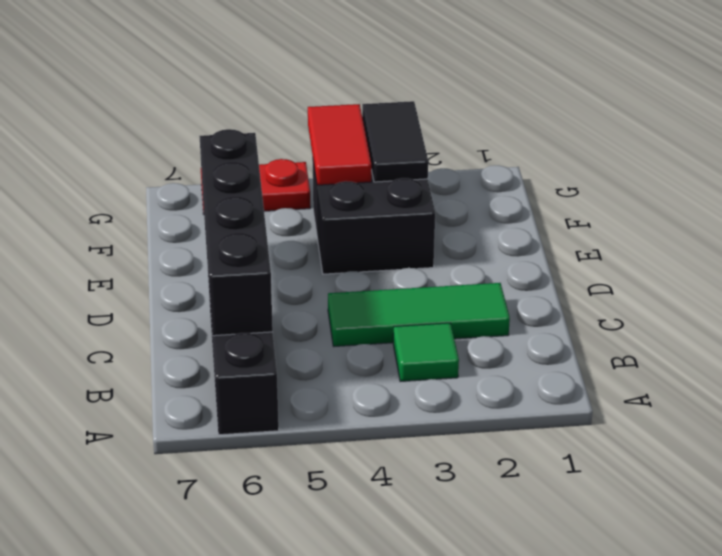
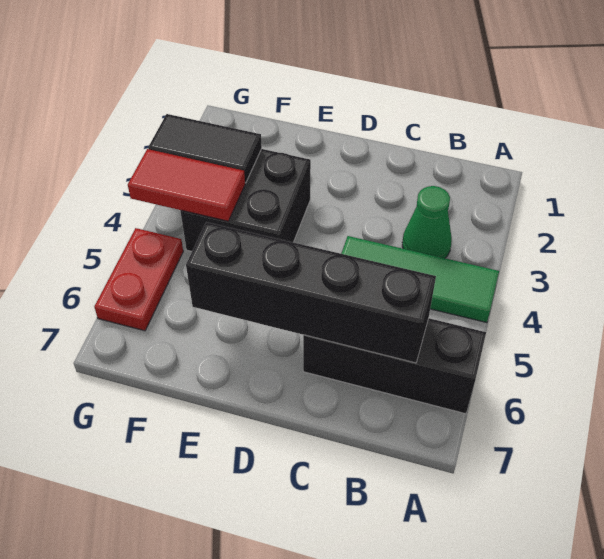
green 1x1 tile [393,323,459,382] -> green 1x1 cone [402,186,452,258]
green 1x3 tile [328,283,510,346] -> green 1x3 tile turned to [341,236,499,323]

